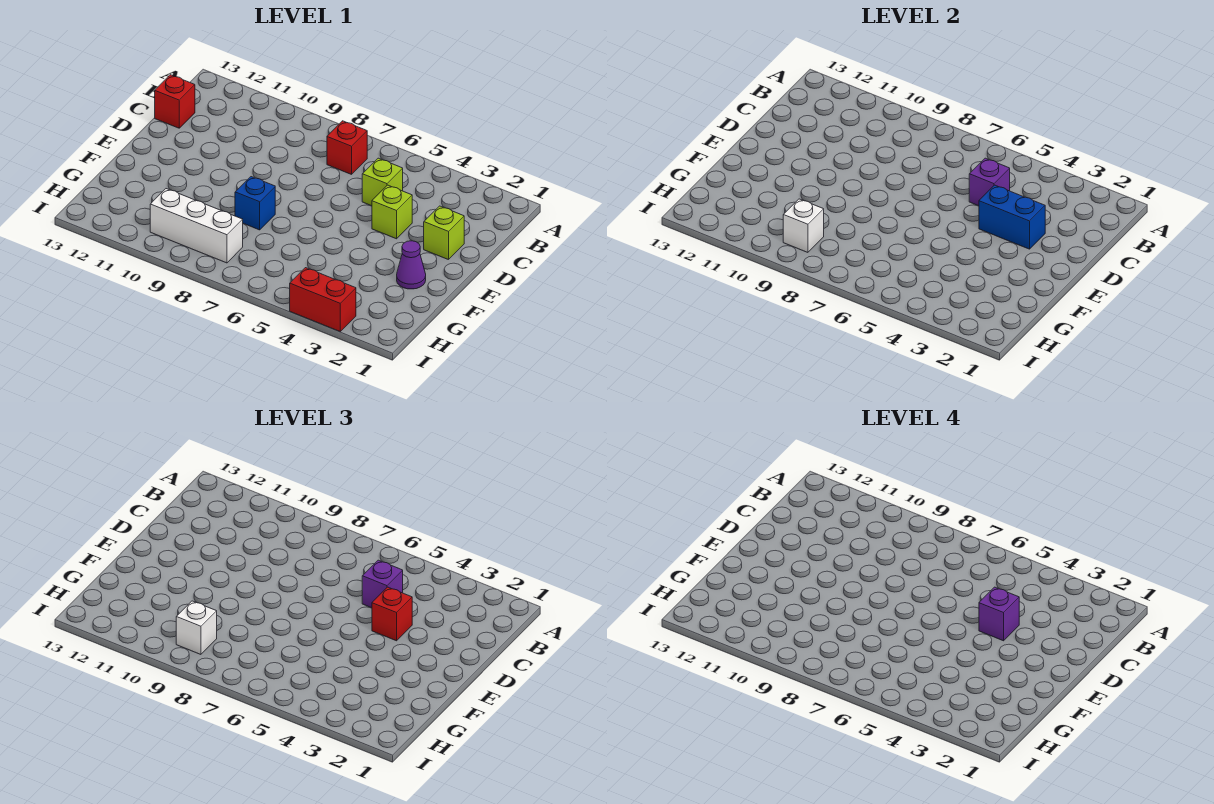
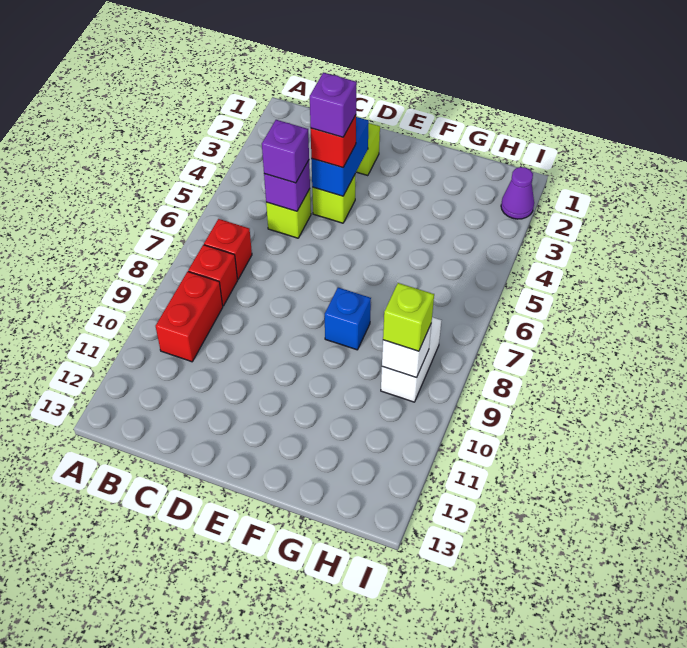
red 1x1 brick [155,75,195,128] -> red 1x1 brick moved to [188,245,238,306]
purple 1x1 cone [397,241,426,289] -> purple 1x1 cone moved to [501,167,534,219]
white 1x3 brick [150,189,243,263] -> white 1x2 brick [381,317,441,402]
white 1x1 brick [176,601,217,654] -> lime 1x1 brick [383,283,434,351]
red 1x2 brick [290,268,356,331] -> red 1x2 brick moved to [156,272,223,362]

